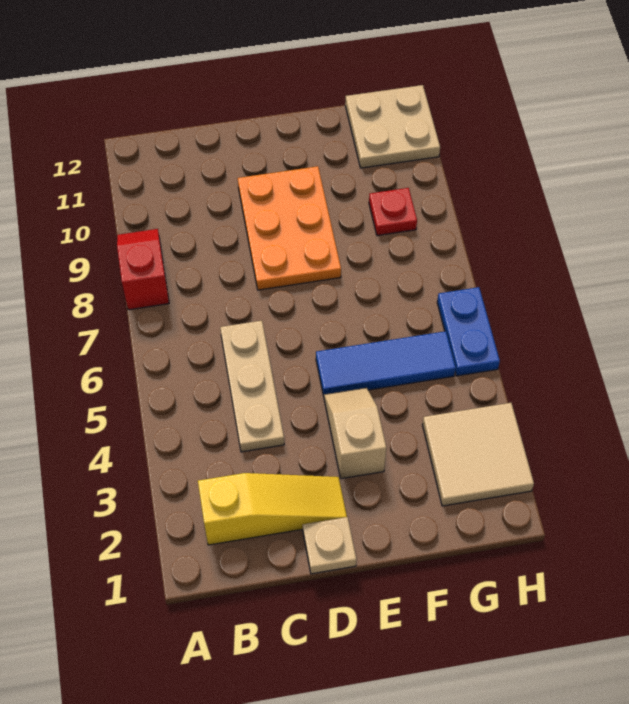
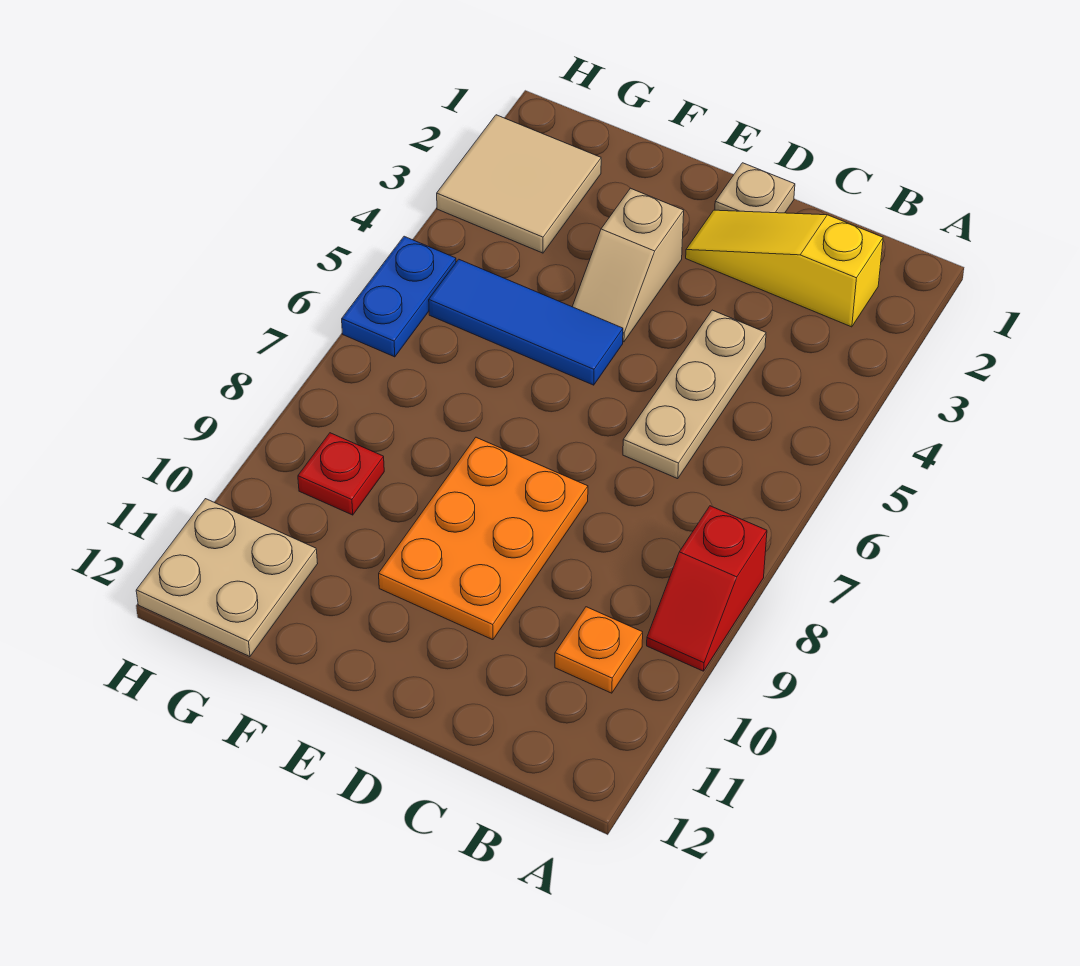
none -> orange 1x1 plate [555,607,643,693]

